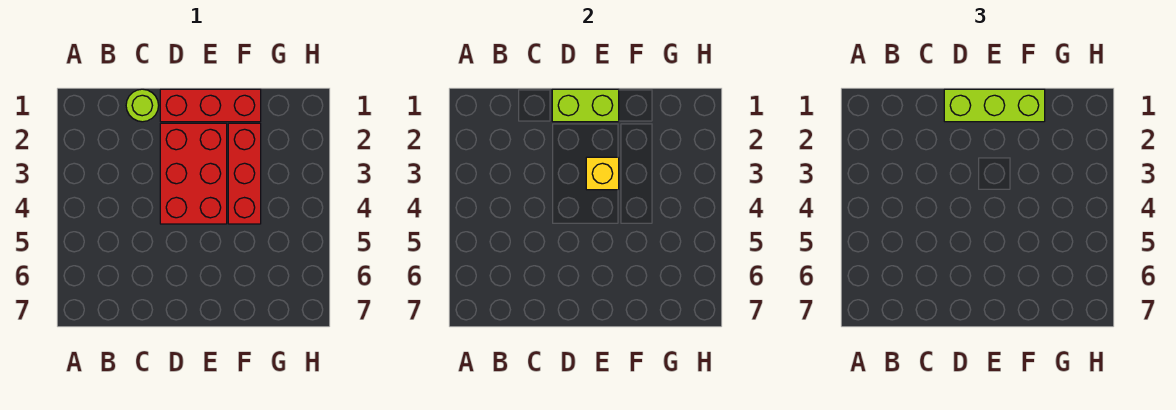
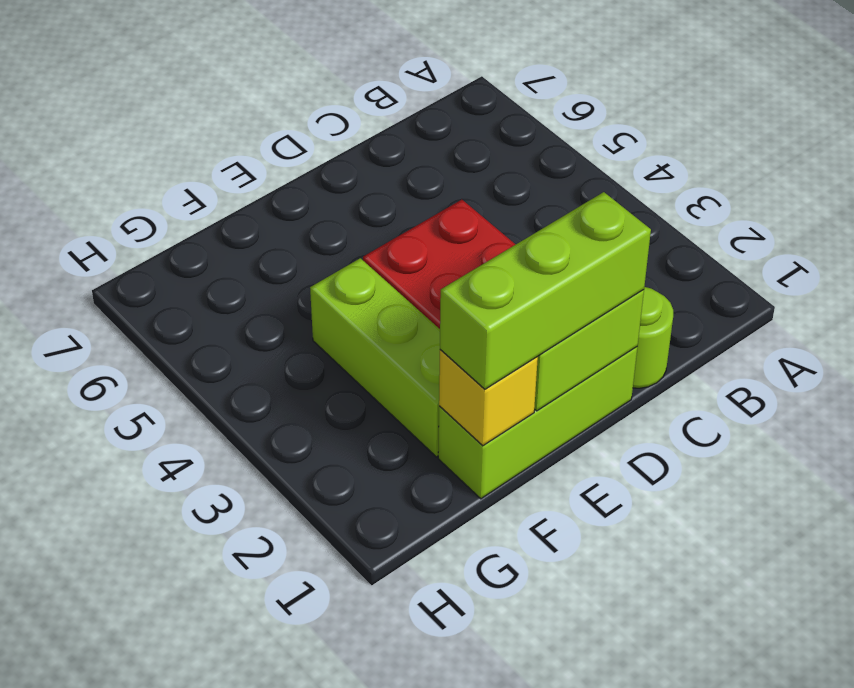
red 1x3 brick [160,89,261,122] -> lime 1x3 brick [438,347,637,499]
yellow 1x1 brick [586,157,619,190] -> yellow 1x1 brick moved to [439,350,538,446]
red 1x3 brick [228,123,261,224] -> lime 1x3 brick [310,258,440,457]

